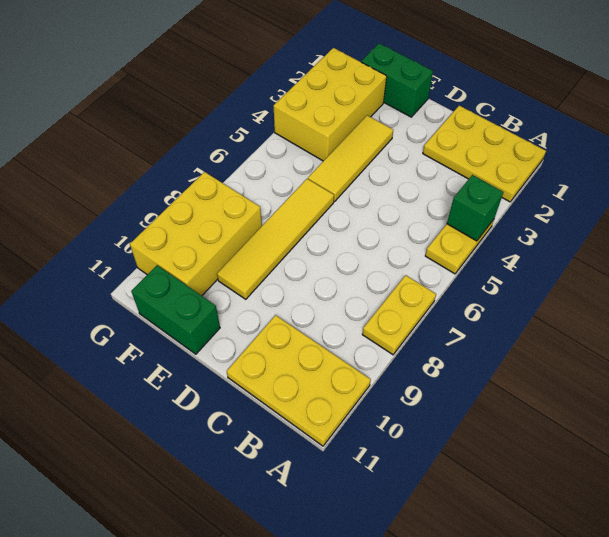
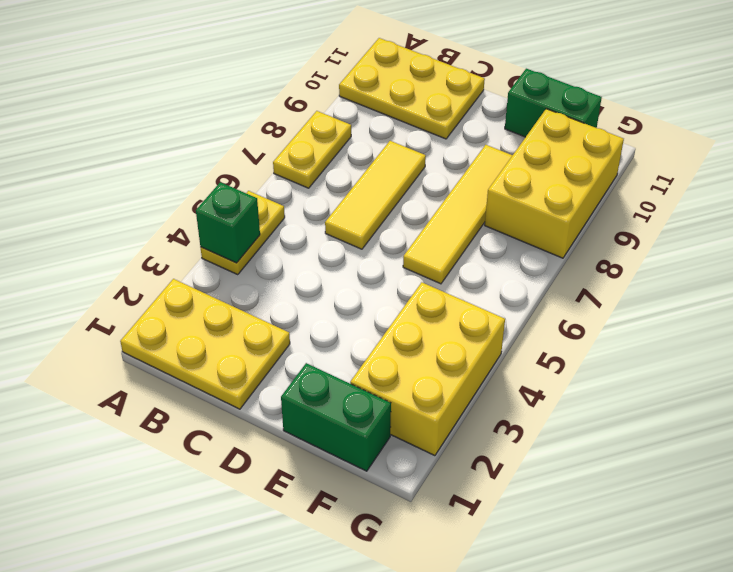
yellow 1x3 tile [308,115,393,202] -> yellow 1x3 tile moved to [325,141,426,249]

